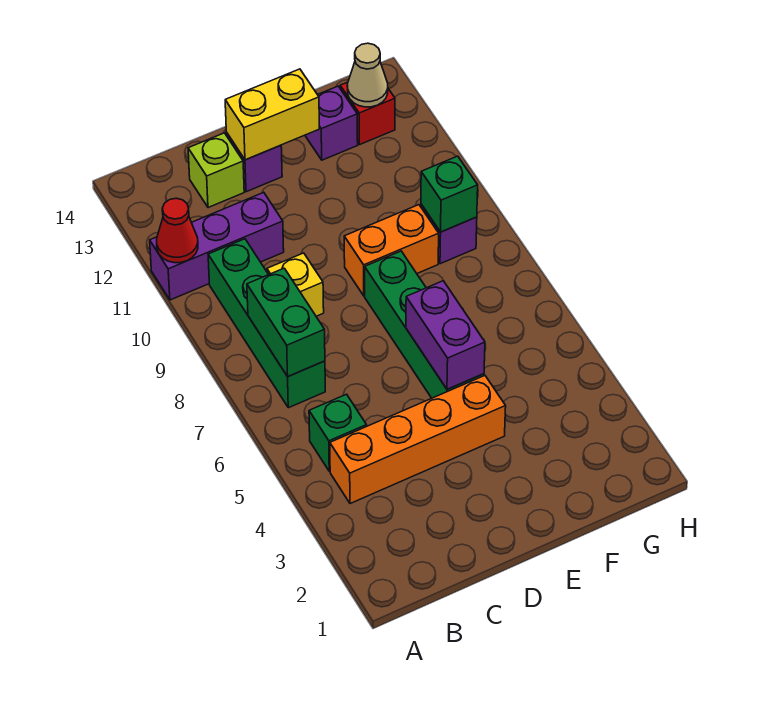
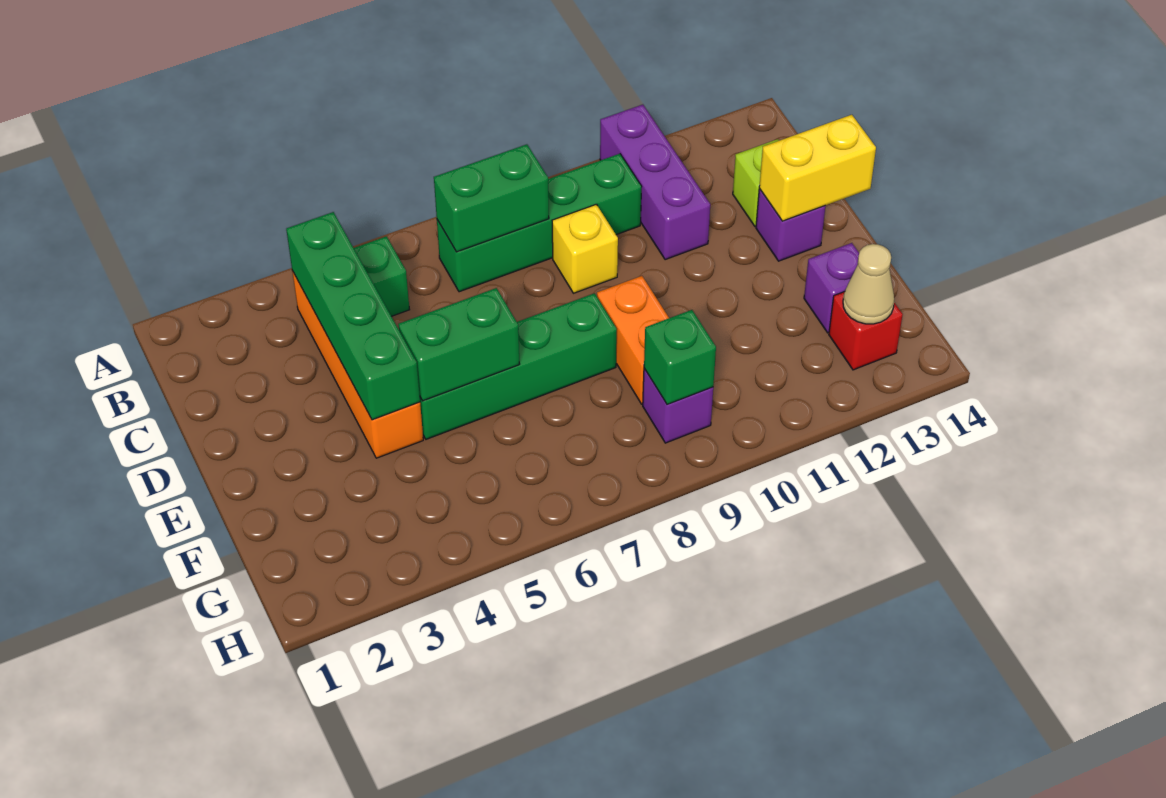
red 1x1 cone [157,198,198,263] -> none
none -> green 1x4 brick [286,212,420,420]
yellow 1x2 brick [225,69,319,160] -> yellow 1x2 brick turned to [759,115,876,221]
purple 1x2 brick [406,281,485,389] -> green 1x2 brick [398,288,519,401]

